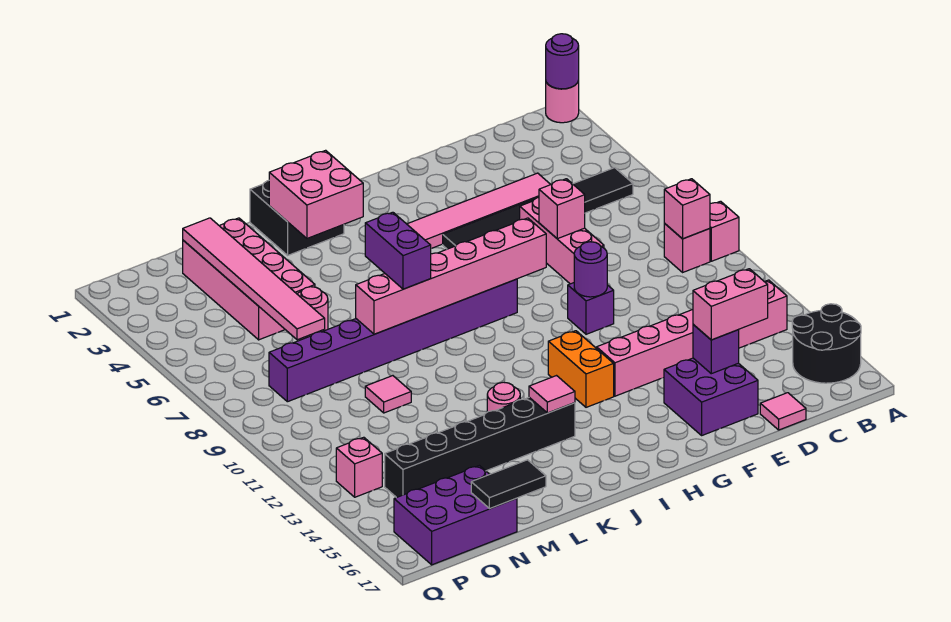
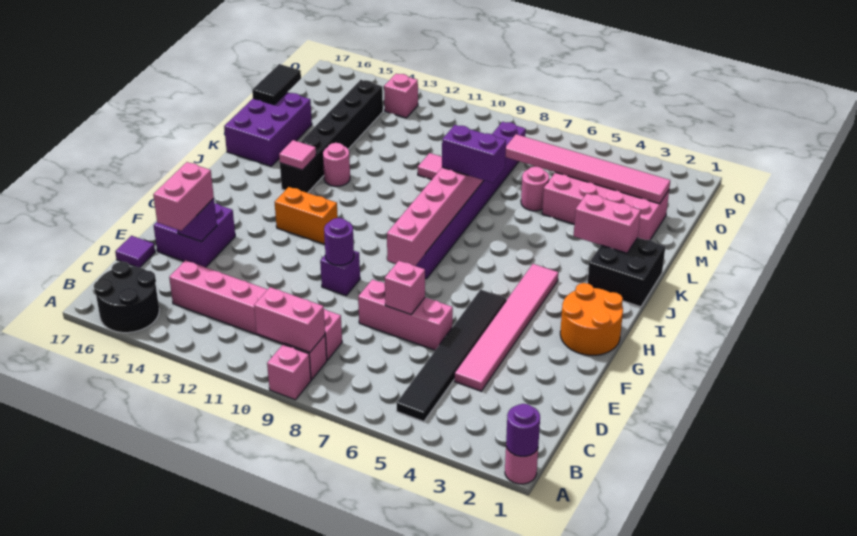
pink 1x1 brick [664,179,710,239] -> pink 1x2 brick [254,287,325,352]
pink 1x6 brick [597,280,787,396] -> pink 1x6 brick turned to [169,260,342,360]
pink 1x1 tile [760,393,806,430] -> purple 1x1 tile [115,236,155,268]
none -> orange 2x2 round brick [560,283,623,355]
pink 2x2 brick [269,150,363,238] -> pink 1x2 brick [574,194,641,253]
purple 2x3 brick [394,466,517,565] -> purple 2x3 brick moved to [224,92,312,166]

